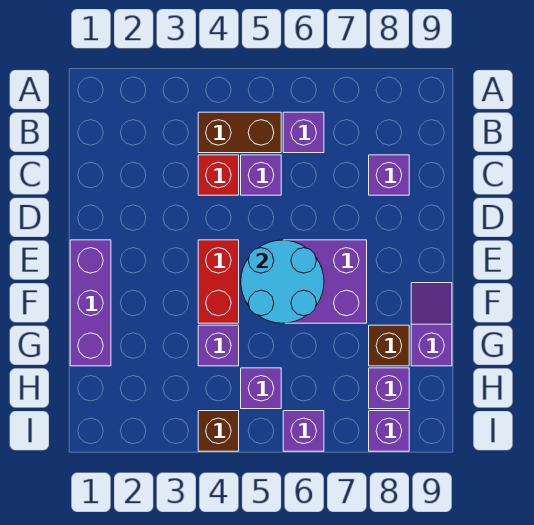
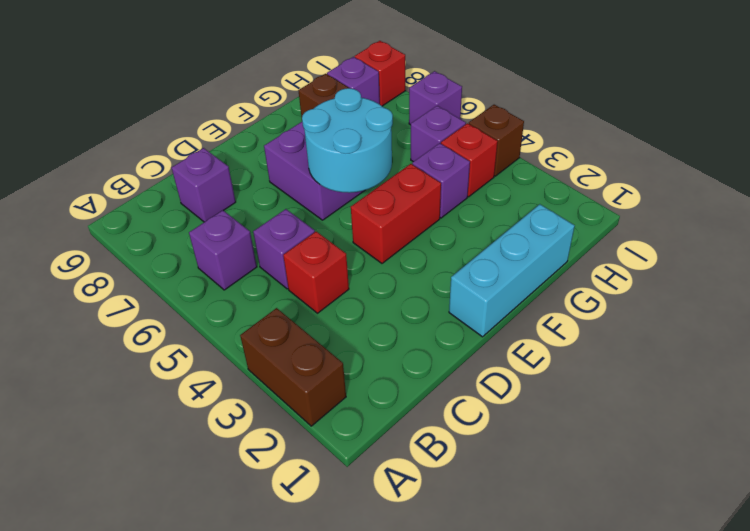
brown 1x2 brick [198,112,281,153] -> brown 1x2 brick moved to [240,308,346,426]
purple 1x3 brick [70,240,111,366] -> cyan 1x3 brick [449,204,575,337]
purple 1x2 slope [411,283,452,366] -> none
none -> red 1x1 brick [441,123,498,197]
purple 1x1 brick [369,411,409,451] -> red 1x1 brick [355,41,405,106]

